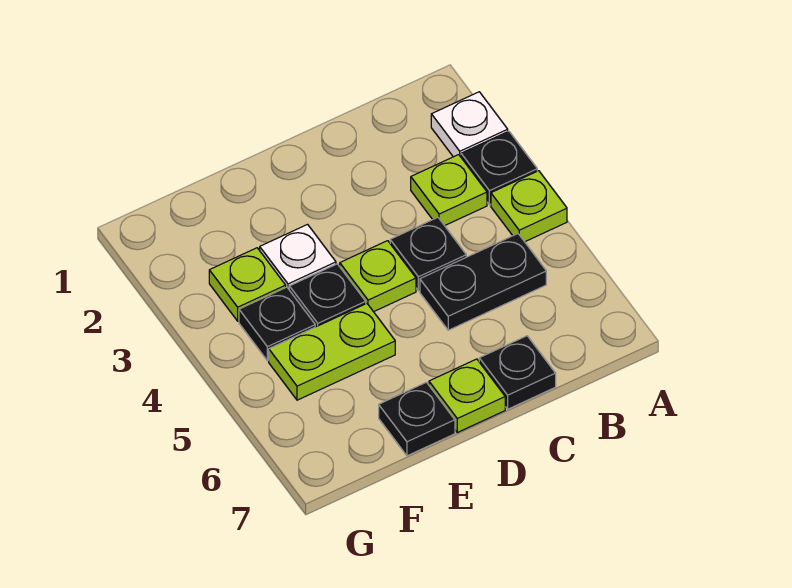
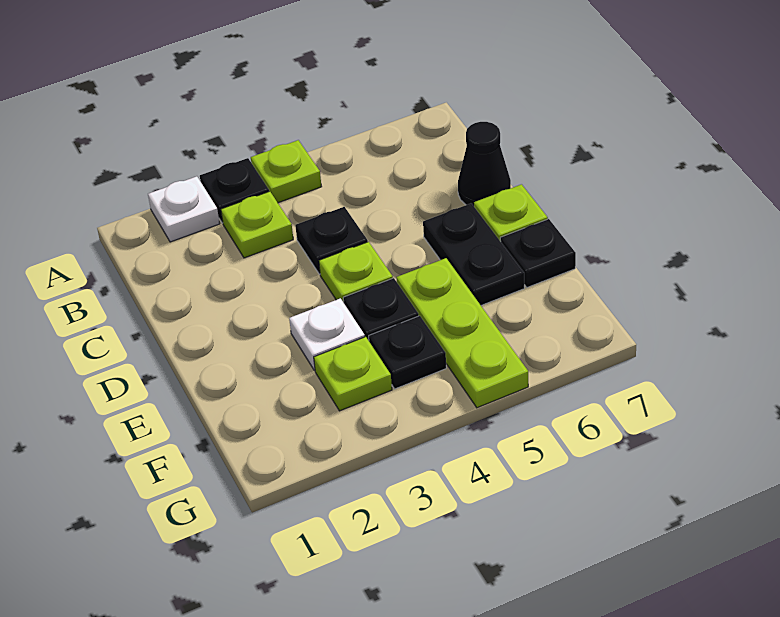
black 1x2 plate [420,234,546,330] -> black 1x2 plate moved to [423,203,524,305]
black 1x1 plate [479,336,556,409] -> black 1x1 cone [458,122,511,206]
lime 1x2 plate [269,304,395,400] -> lime 1x3 plate [396,258,528,408]

